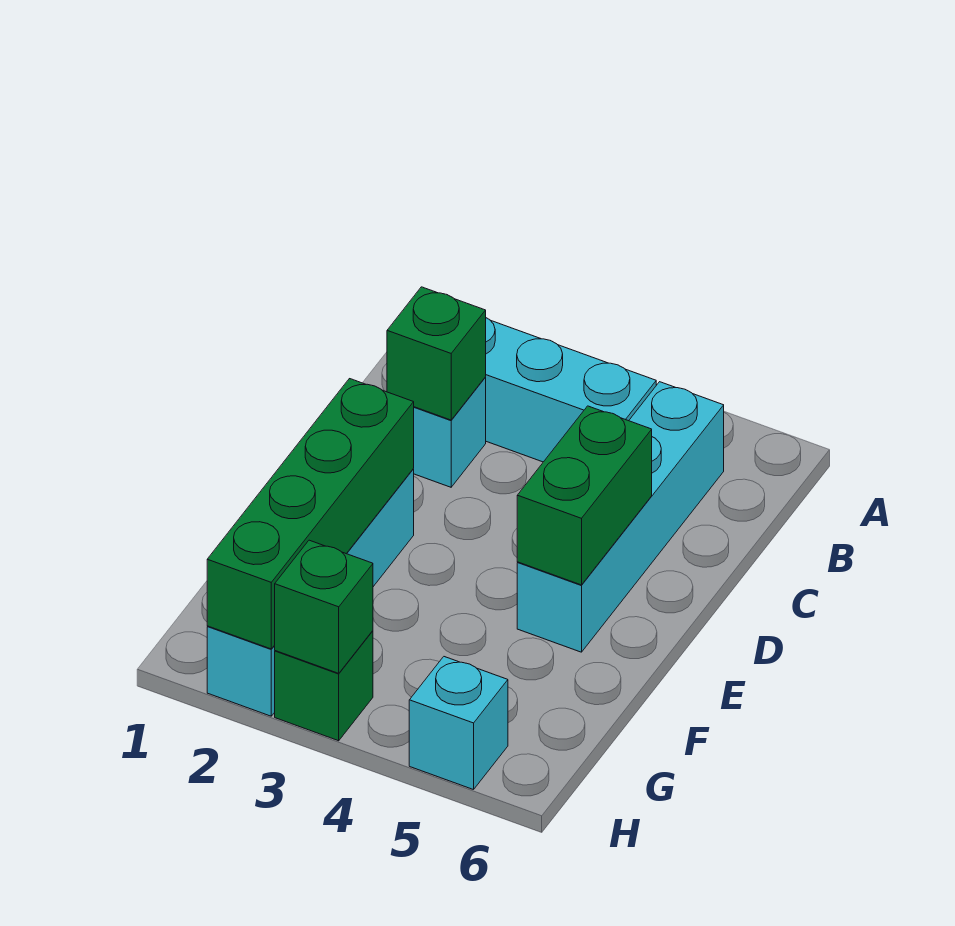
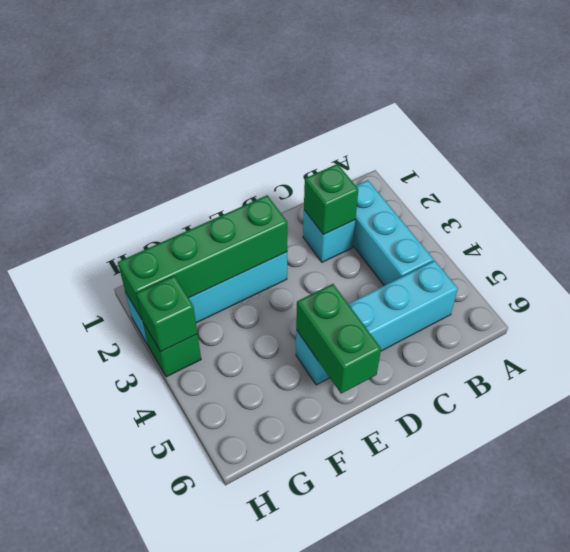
green 1x2 brick [517,406,652,585] -> green 1x2 brick turned to [296,284,381,394]
cyan 1x1 brick [409,657,508,790] -> none

